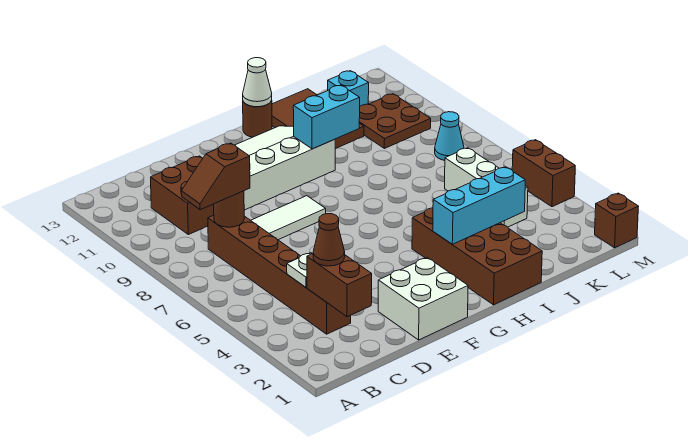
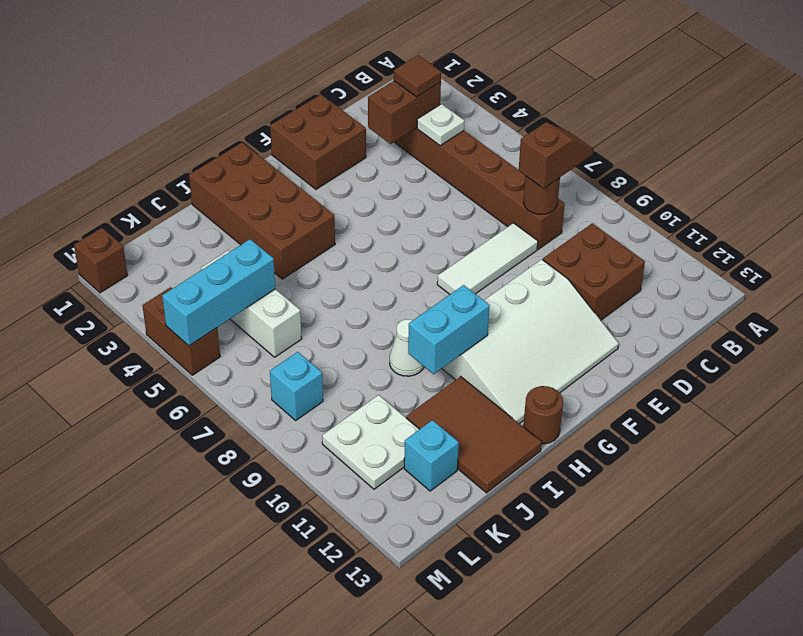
brown 1x2 brick [307,254,372,317] -> brown 1x2 brick turned to [368,81,441,144]
brown 1x1 cone [313,214,345,266] -> brown 1x1 tile [394,55,441,97]
white 2x2 brick [378,258,468,340] -> brown 2x2 brick [270,94,366,189]
cyan 1x3 brick [433,167,525,244] -> cyan 1x3 brick moved to [162,239,275,346]
white 1x1 cone [243,58,272,107] -> white 1x1 cone moved to [390,319,424,376]
brown 2x2 plate [359,94,431,148] -> white 2x2 plate [322,395,419,489]
cyan 1x1 cone [435,112,464,160] -> cyan 1x1 brick [270,352,323,420]

